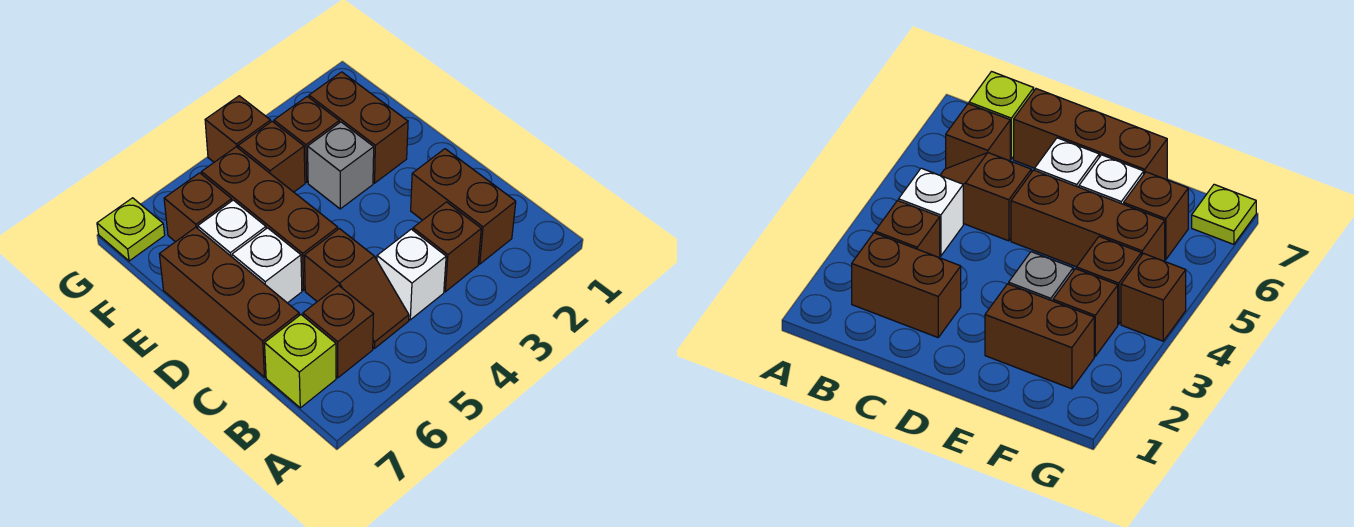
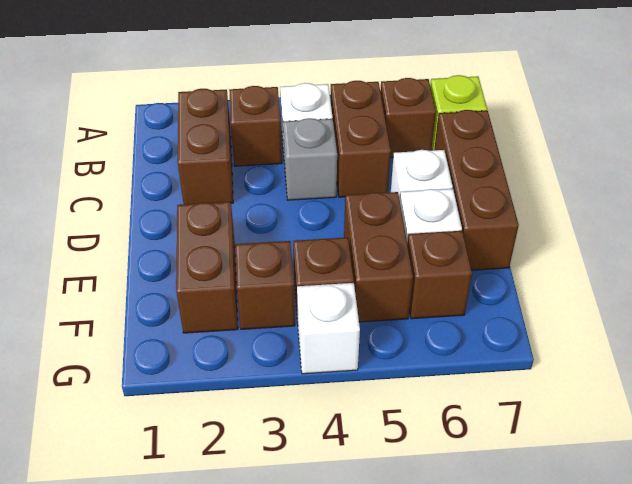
brown 1x2 slope [304,229,409,348] -> brown 1x2 brick [330,81,391,197]
brown 1x3 brick [202,147,338,290] -> brown 1x2 brick [344,192,413,322]
grey 1x1 brick [308,122,374,209] -> grey 1x1 brick moved to [283,118,337,200]
brown 1x1 brick [205,96,271,162] -> white 1x1 brick [297,283,360,374]
lime 1x1 plate [97,198,165,261] -> none

